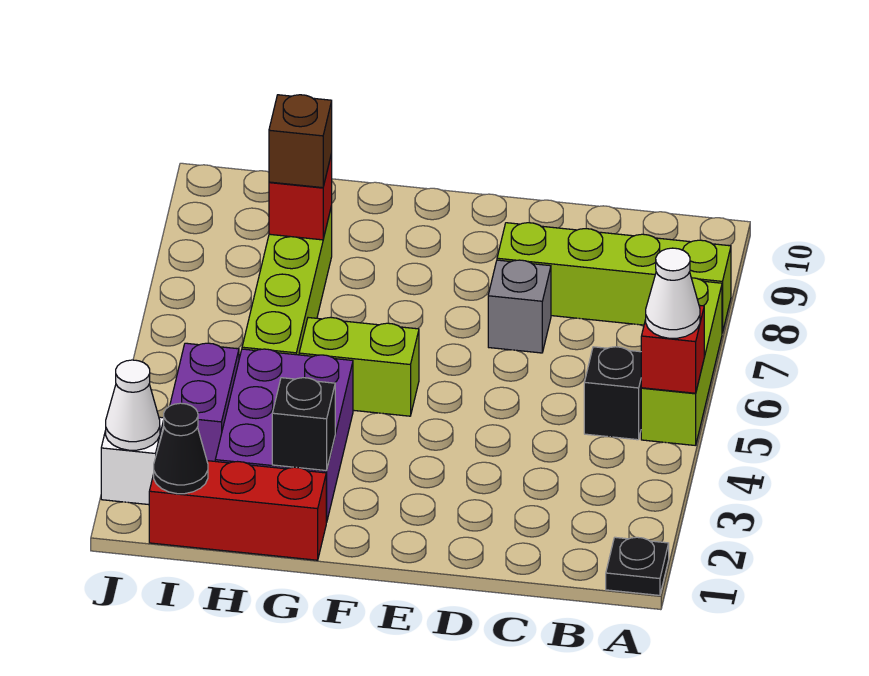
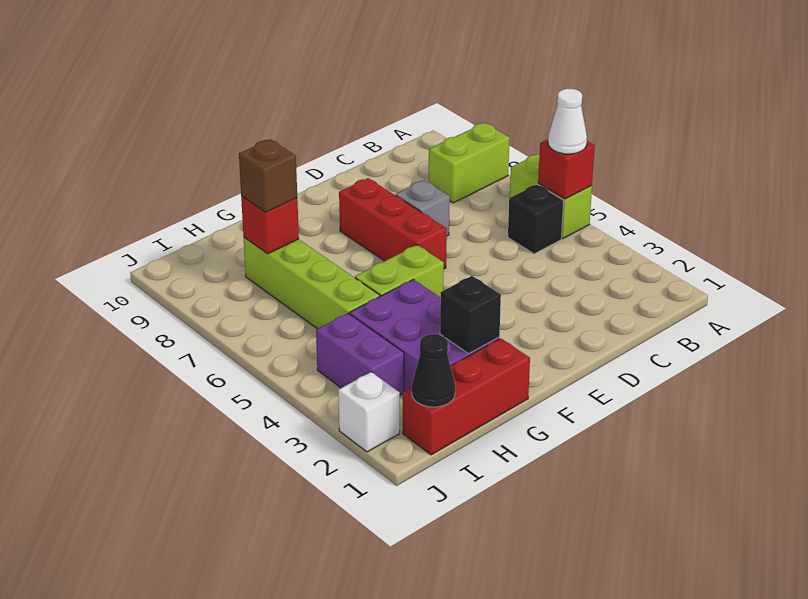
black 1x1 plate [606,537,669,595] -> none
lime 1x3 brick [641,278,722,446] -> lime 1x2 brick [510,154,592,238]
lime 1x4 brick [497,223,731,333] -> lime 1x2 brick [429,123,510,203]
none -> red 1x3 brick [339,178,447,269]
white 1x1 cone [106,360,160,450] -> none

